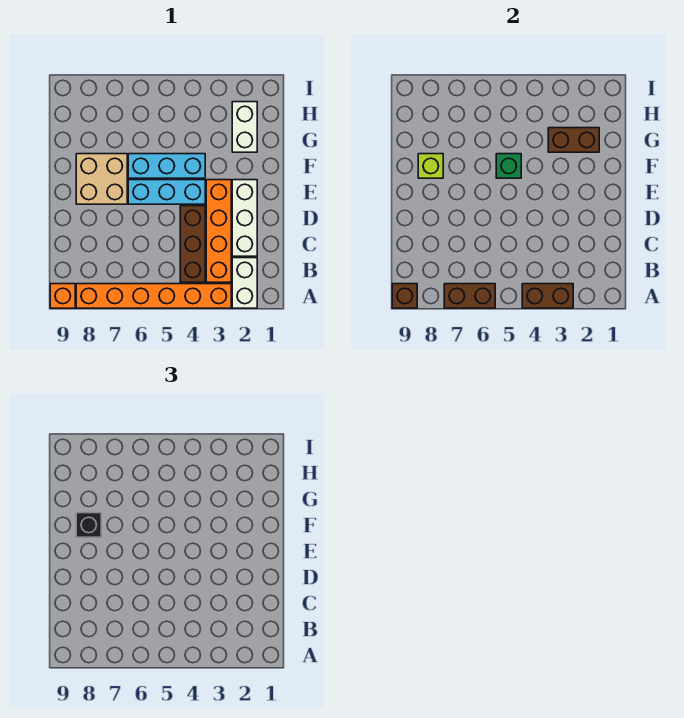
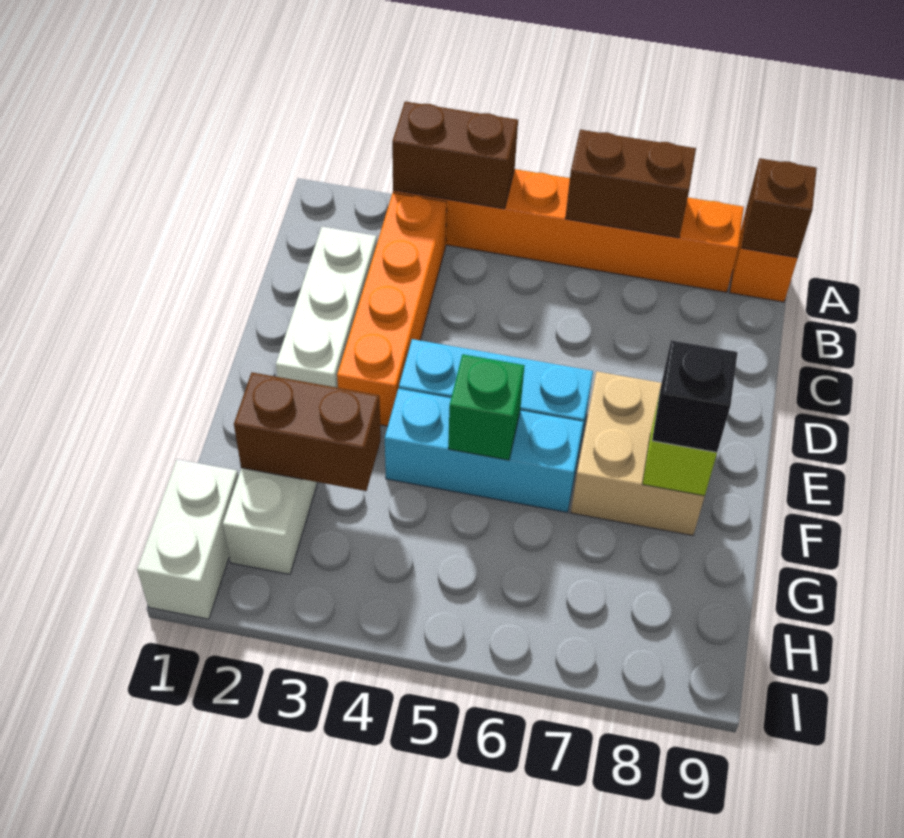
white 1x2 brick [232,258,257,308] -> white 1x2 brick moved to [137,459,238,619]
brown 1x3 brick [180,206,205,282] -> none

